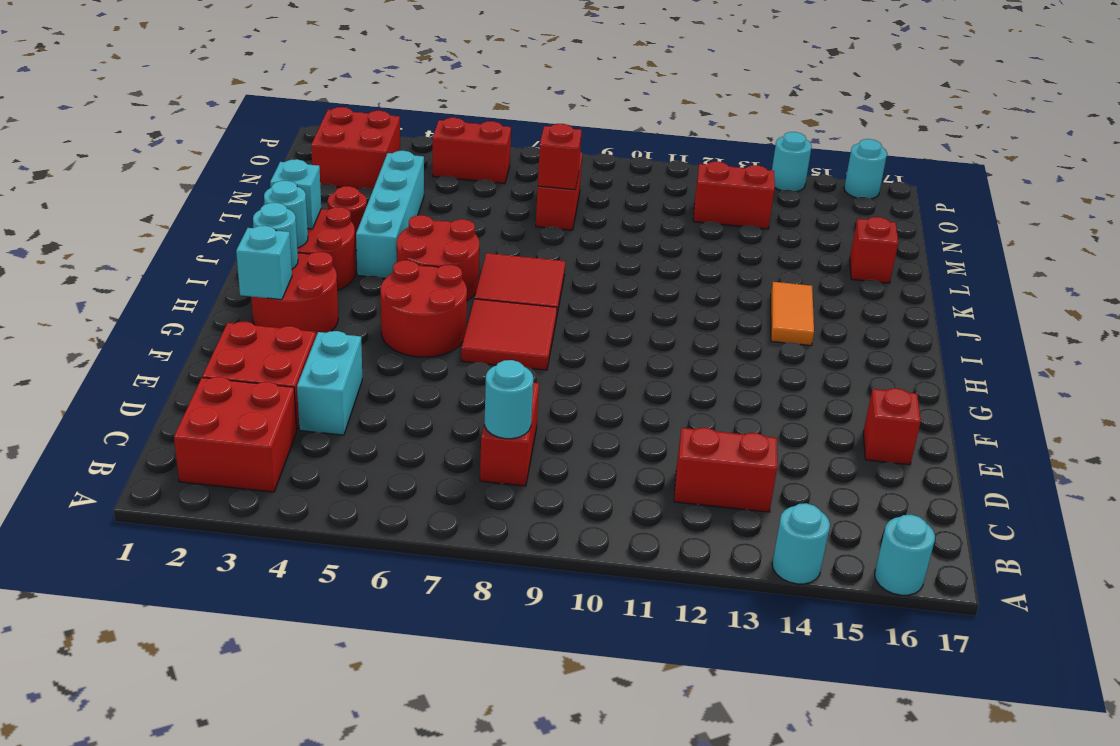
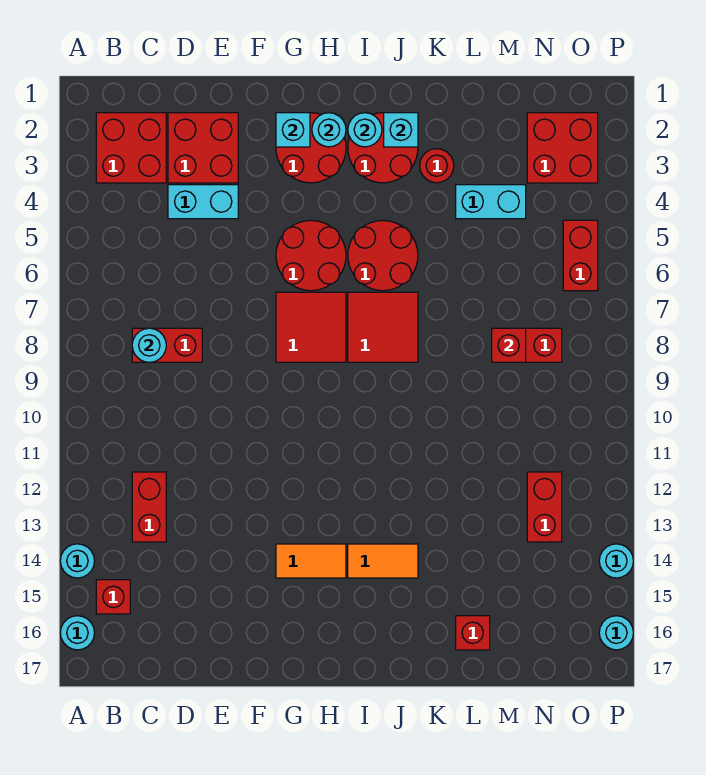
red 1x1 brick [863,388,921,465] -> red 1x1 brick moved to [96,580,130,614]
none -> orange 1x2 tile [276,544,346,578]
cyan 1x4 brick [356,151,424,278] -> cyan 1x2 brick [456,185,526,219]

